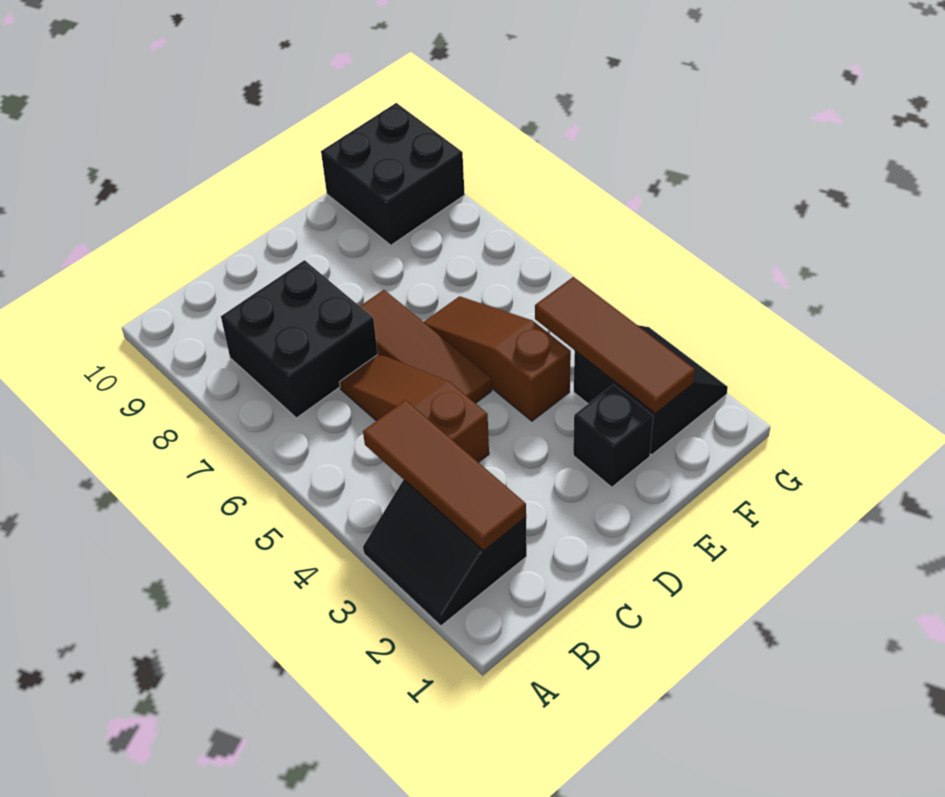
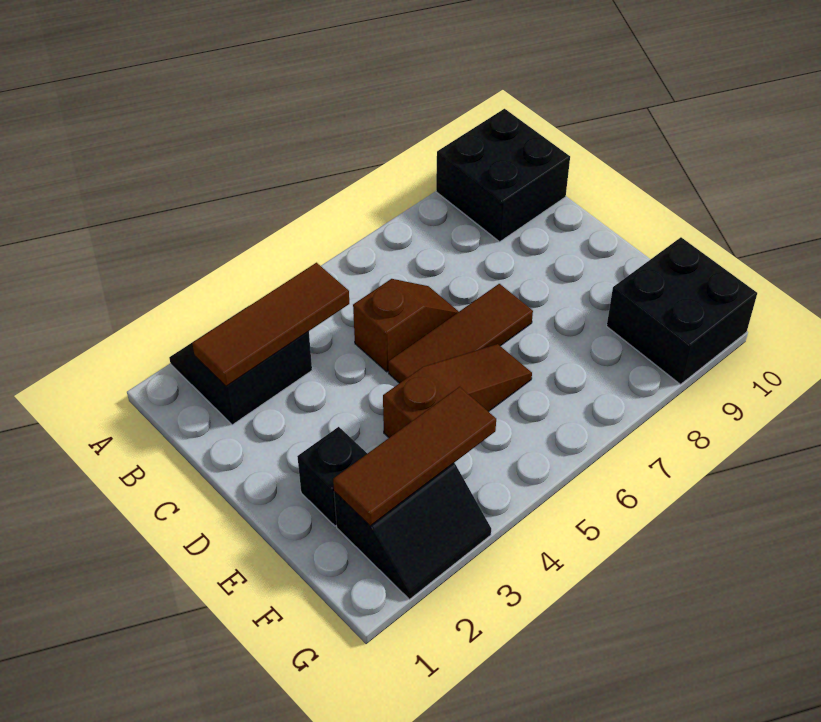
black 2x2 brick [221,260,378,418] -> black 2x2 brick moved to [436,109,570,242]
brown 1x3 slope [340,354,489,462] -> brown 1x2 slope [353,279,459,372]

